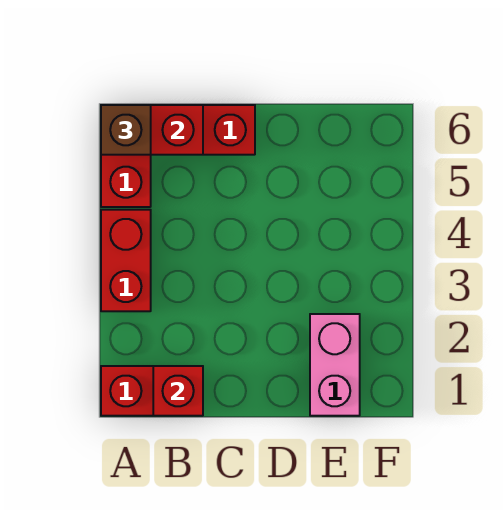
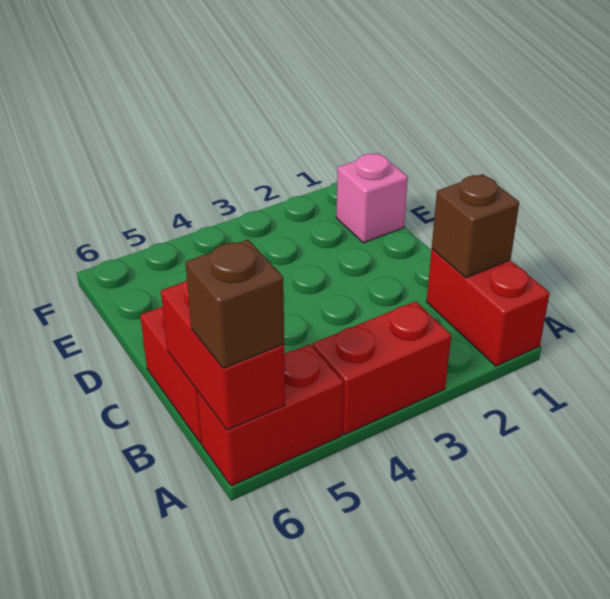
red 1x1 brick [153,366,203,416] -> brown 1x1 brick [432,174,519,278]
pink 1x2 brick [310,314,360,416] -> pink 1x1 brick [336,153,408,243]

